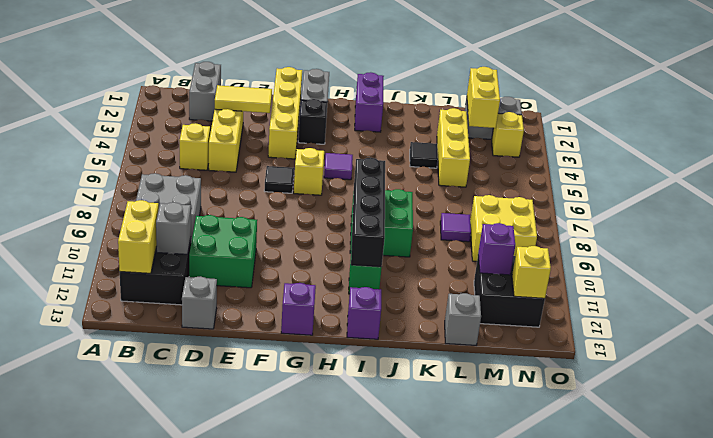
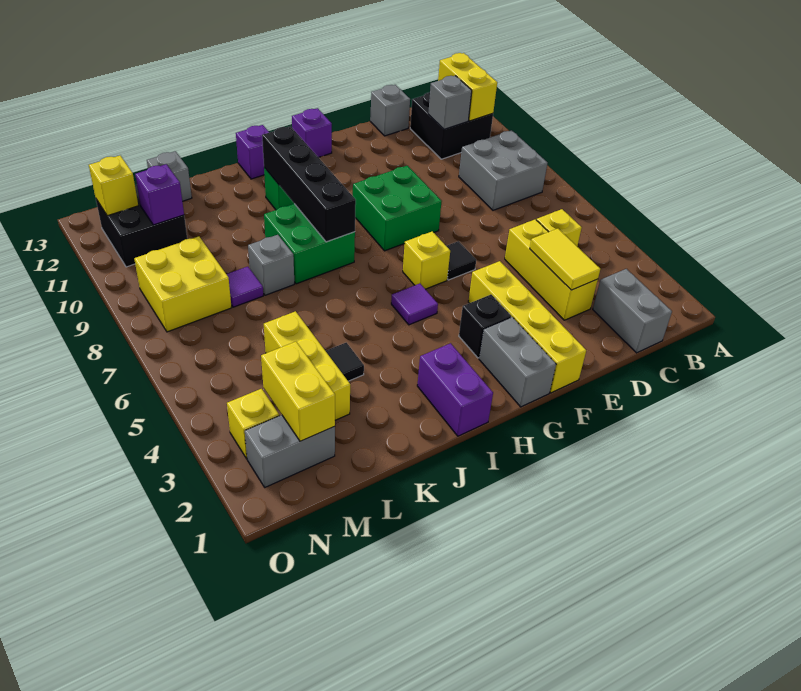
yellow 1x2 tile [215,85,272,113] -> yellow 1x2 tile turned to [530,229,600,290]
green 2x2 brick [189,215,257,288] -> green 2x2 brick moved to [353,166,442,251]
none -> grey 1x1 brick [248,235,294,295]

